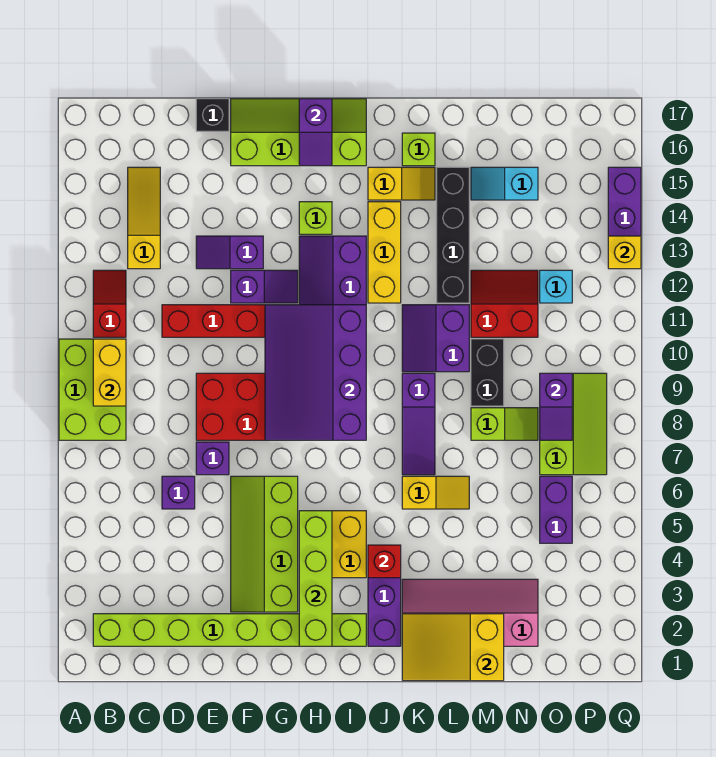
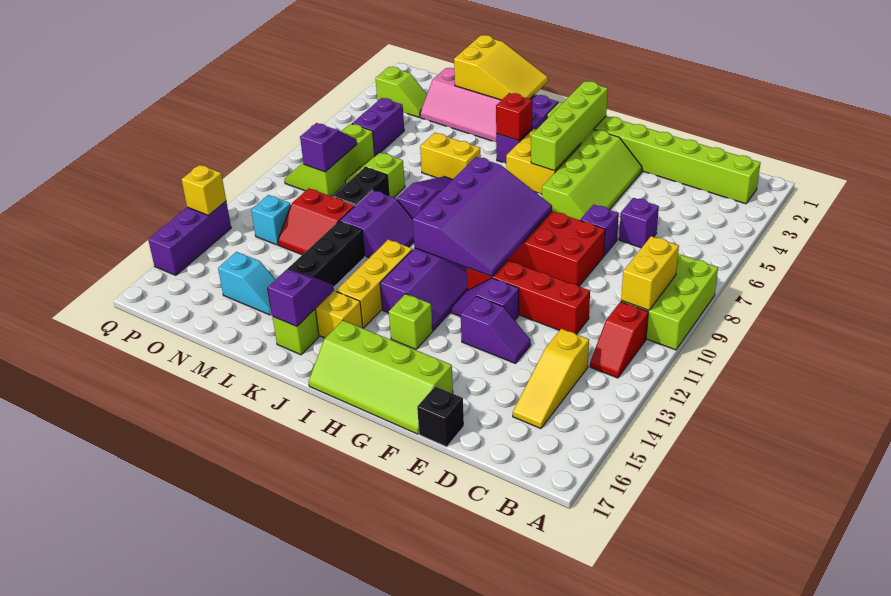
purple 1x2 slope [299,99,332,166] -> purple 1x2 slope moved to [268,269,334,327]
yellow 1x2 slope [402,476,469,509] -> yellow 1x2 brick [420,133,481,179]
none -> lime 1x2 slope [375,67,427,117]

